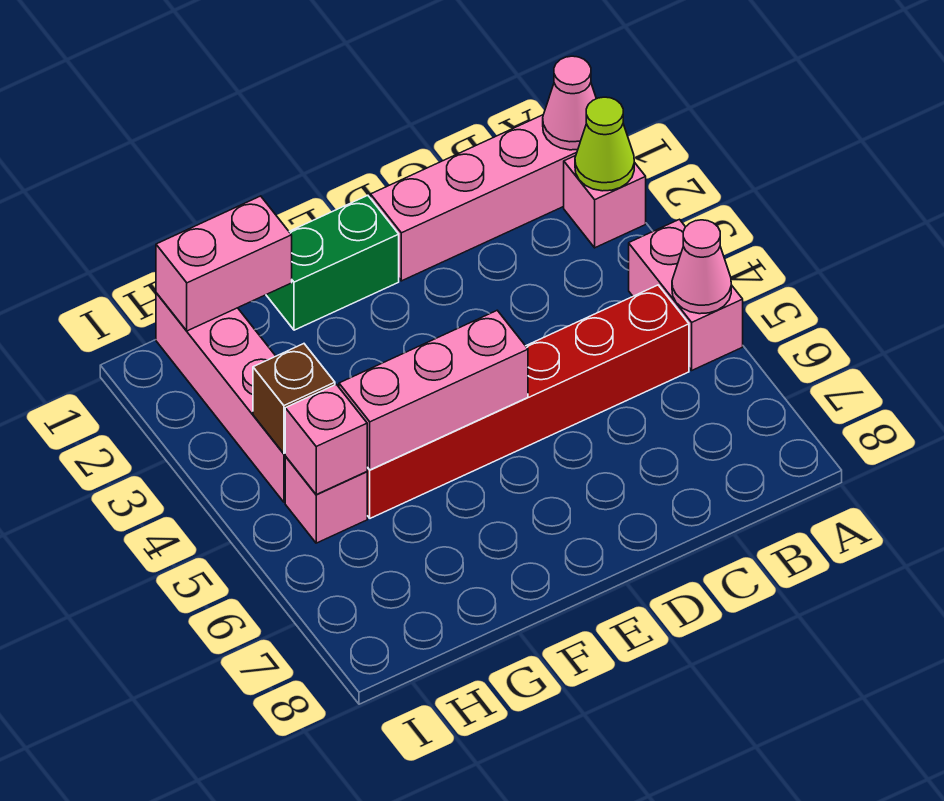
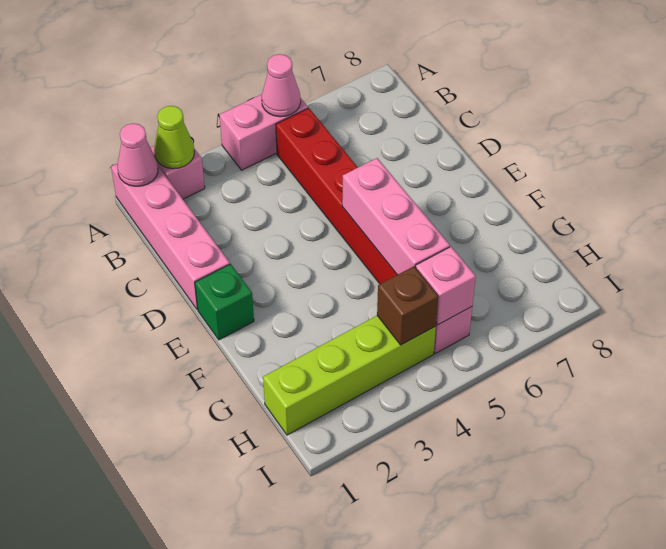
green 1x2 brick [266,195,399,330] -> green 1x1 brick [195,264,254,340]
pink 1x2 brick [156,196,292,331] -> none
pink 1x4 brick [156,293,286,502] -> lime 1x4 brick [263,316,436,435]

